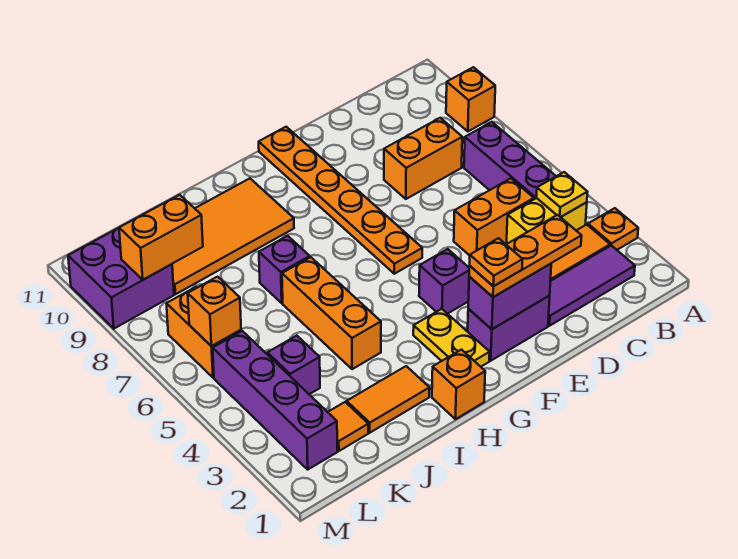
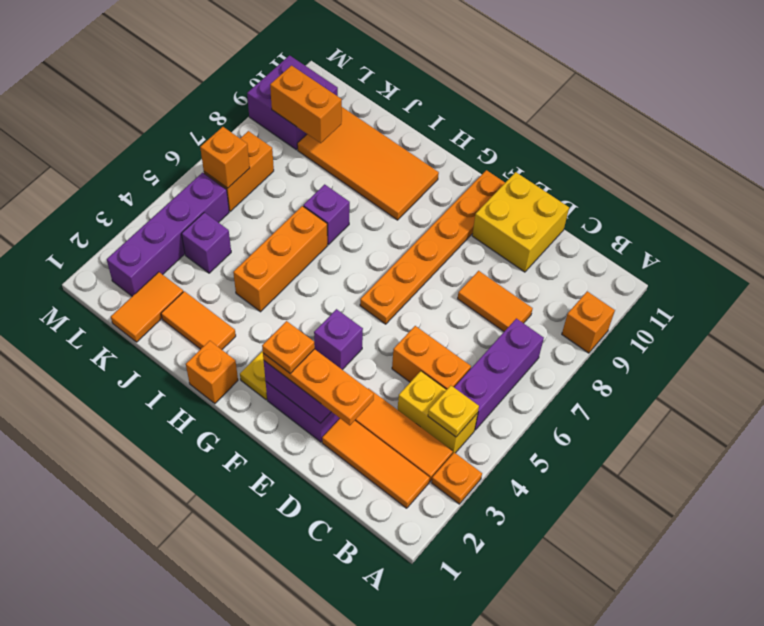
purple 1x3 tile [548,245,635,326] -> orange 1x3 tile [322,419,430,508]
orange 1x2 brick [384,118,462,199] -> orange 1x2 tile [458,271,533,331]
none -> yellow 2x2 brick [472,172,569,272]
orange 1x1 tile [328,402,368,451] -> orange 1x2 tile [111,272,183,342]

